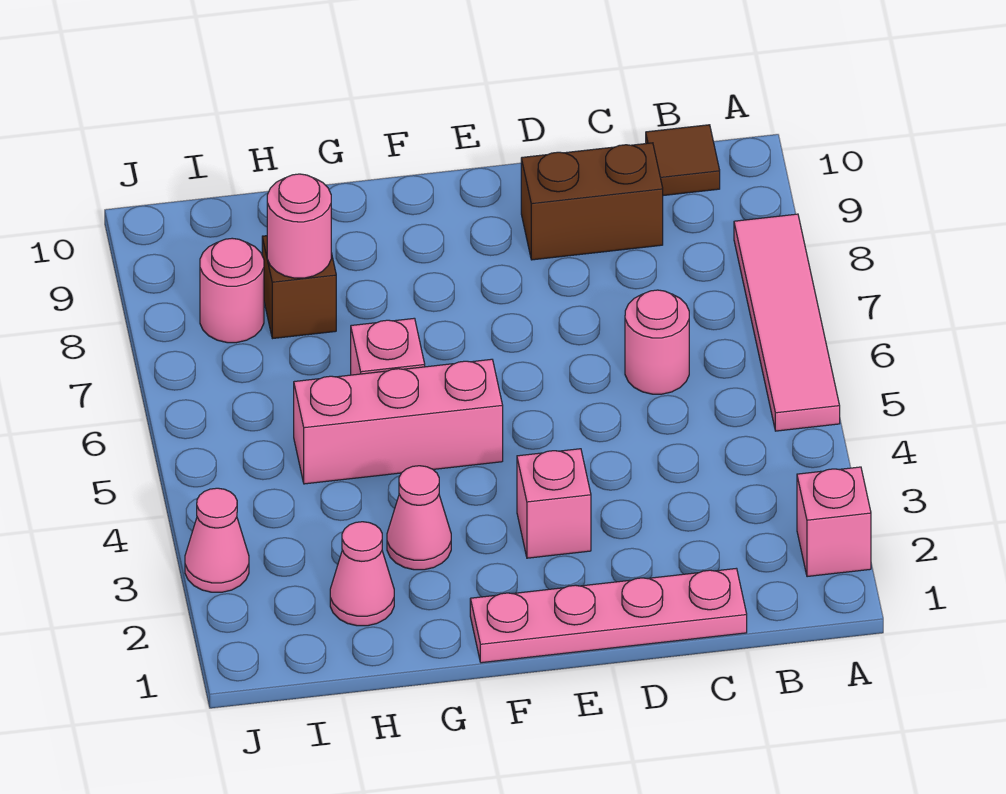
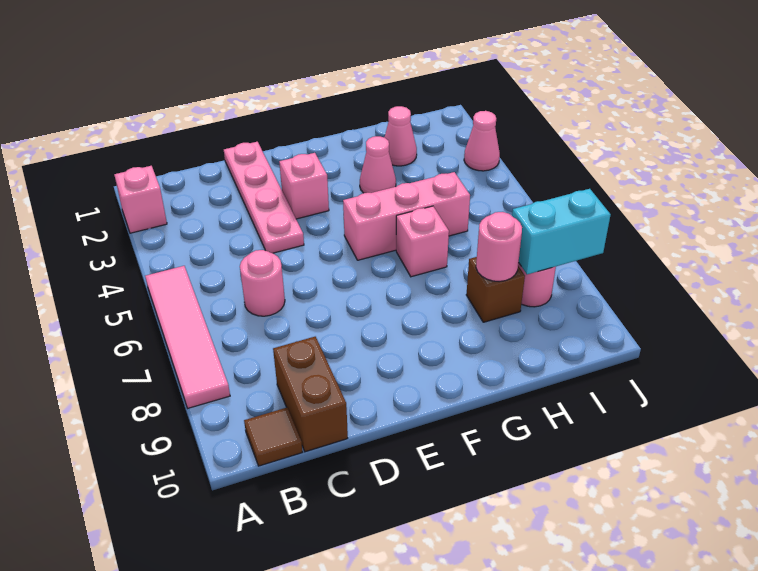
pink 1x4 plate [470,568,747,663] -> pink 1x4 plate turned to [224,142,304,253]
brown 1x2 brick [521,143,663,260] -> brown 1x2 brick turned to [273,337,348,452]
none -> cyan 1x2 brick [512,189,611,274]

